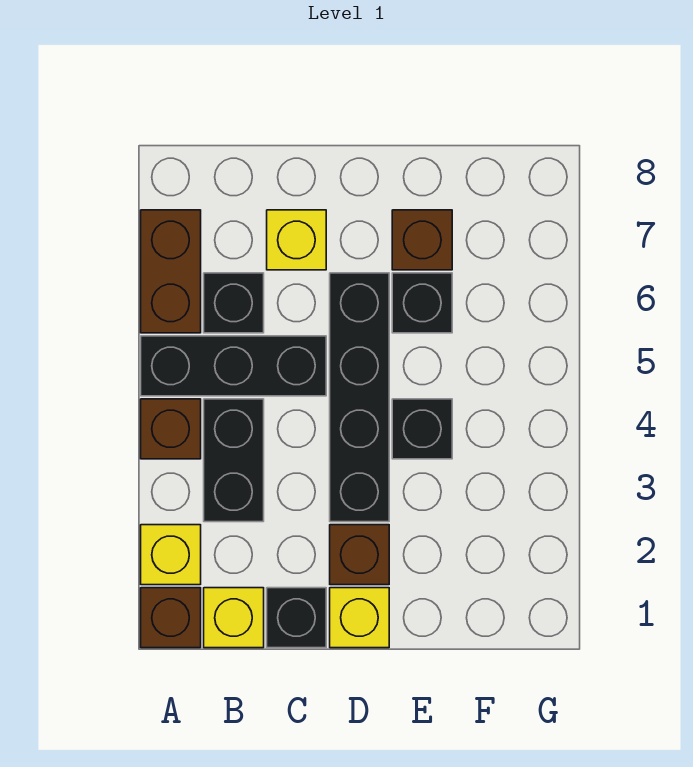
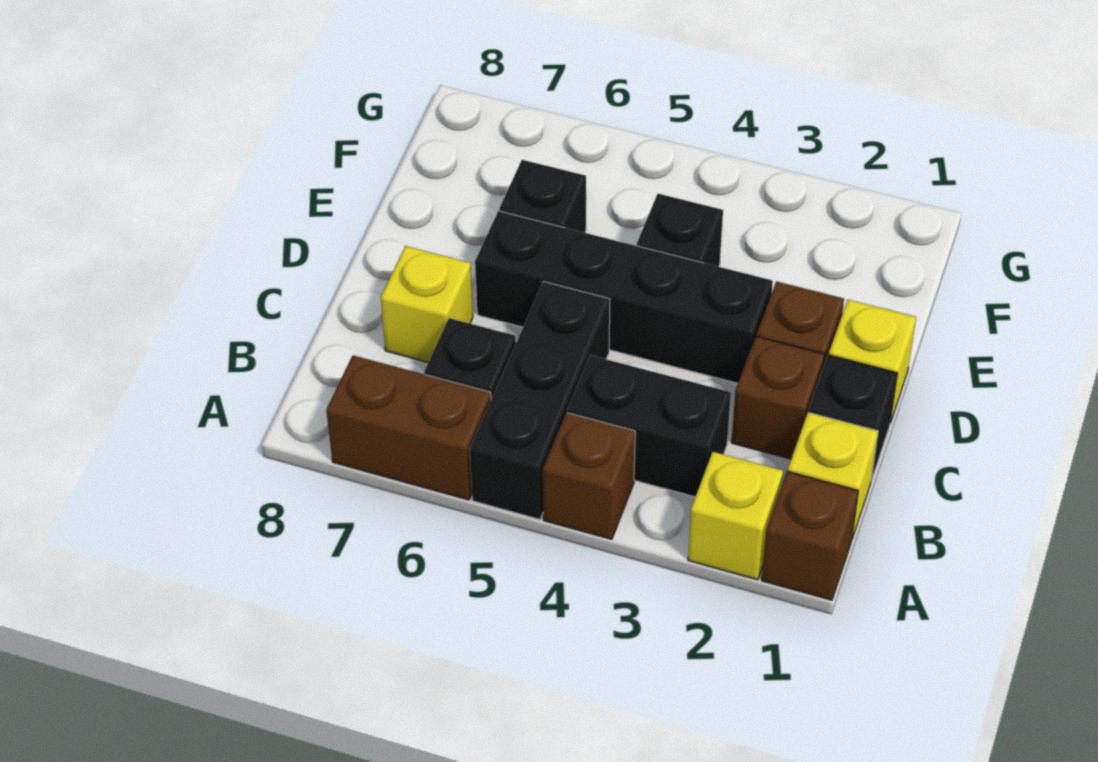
brown 1x1 brick [392,210,452,270] -> brown 1x1 brick moved to [732,337,824,459]

